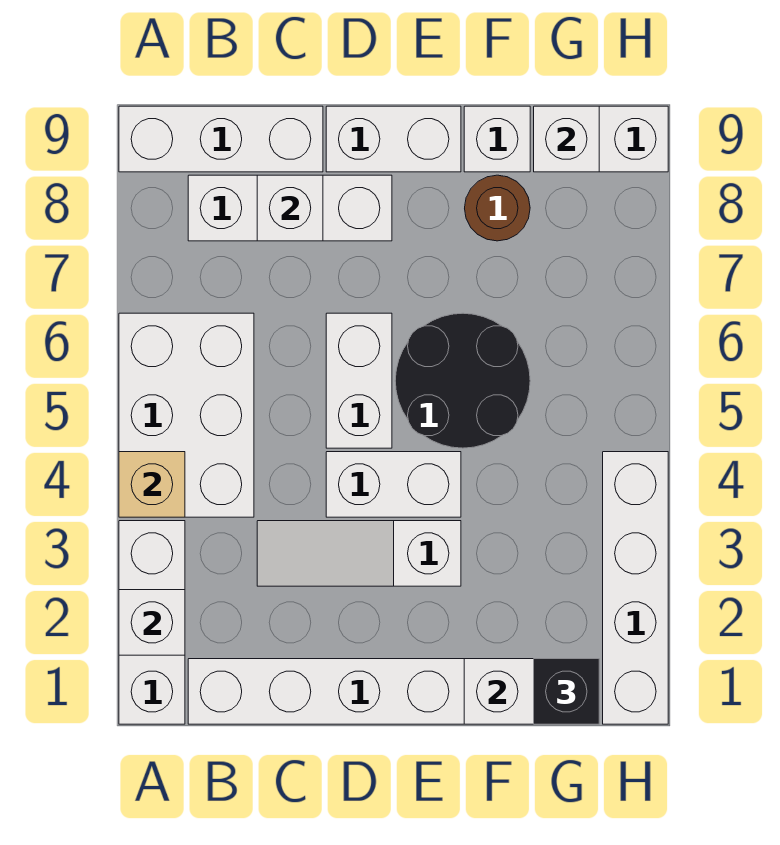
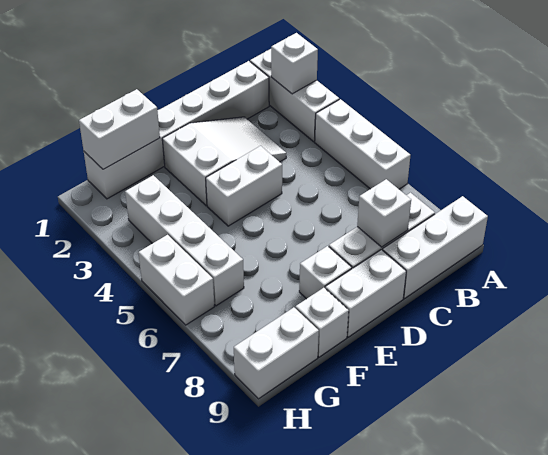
white 2x3 brick [119,313,254,517] -> white 1x3 brick [315,99,411,189]
tan 1x1 brick [119,452,185,517] -> none
white 1x3 slope [257,521,461,586] -> white 2x3 slope [162,117,286,206]
white 1x2 brick [326,313,392,448] -> white 1x2 brick moved to [138,235,214,325]
black 2x2 round brick [395,313,530,448] -> none
brown 1x1 round brick [465,175,530,241] -> none
black 1x1 brick [534,659,599,724] -> none
white 1x1 brick [534,106,599,172] -> white 1x1 brick moved to [299,246,352,299]
white 1x4 brick [603,452,668,724] -> white 1x4 brick moved to [125,175,244,306]

